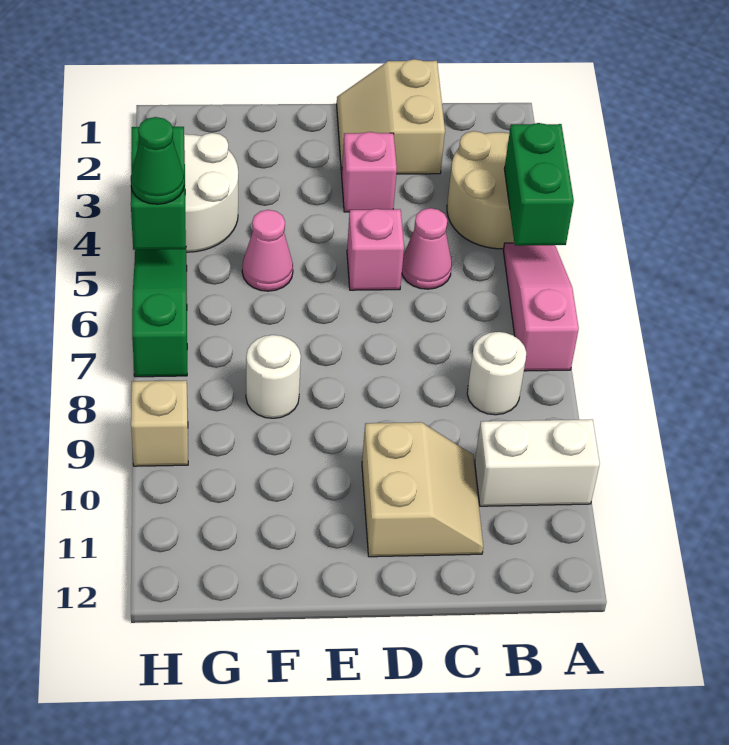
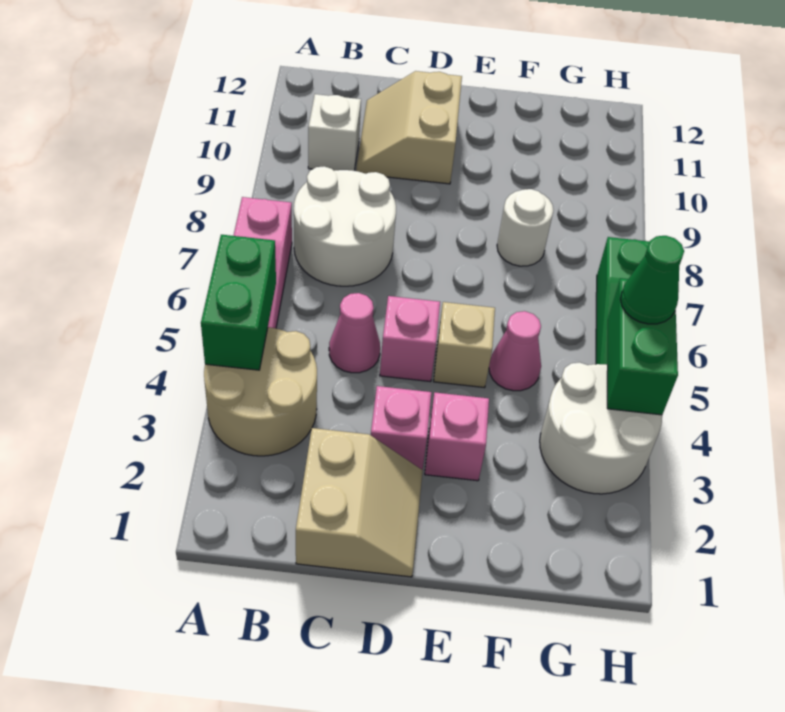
white 1x2 brick [475,419,600,506] -> white 1x1 brick [308,94,361,171]
white 1x1 round brick [467,332,526,415] -> white 2x2 round brick [294,166,396,286]
none -> pink 1x1 brick [425,392,489,481]
tan 1x1 brick [131,380,188,466] -> tan 1x1 brick moved to [434,302,495,388]

